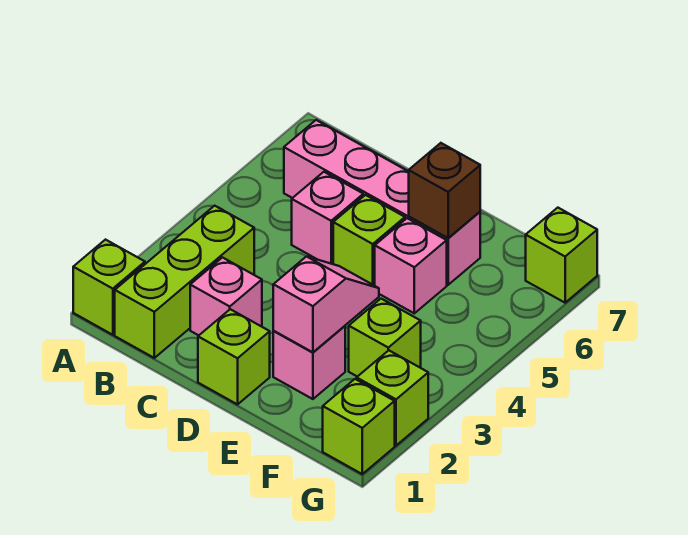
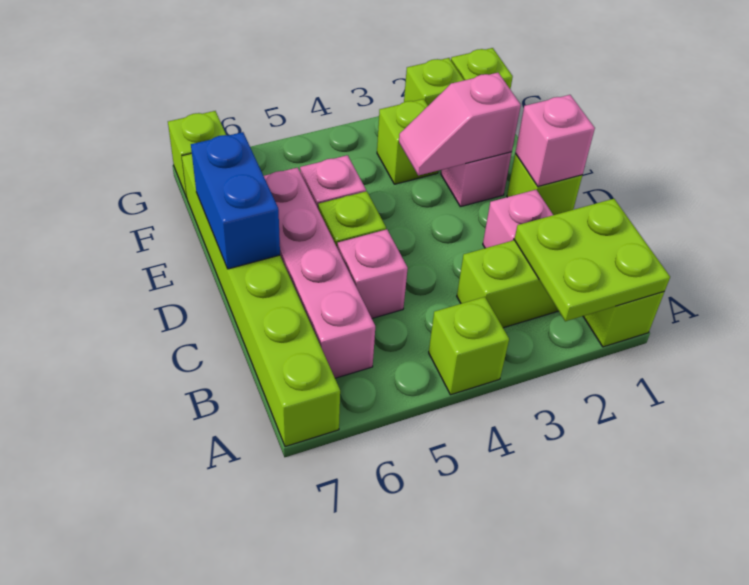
none -> lime 2x2 plate [514,199,670,321]
none -> lime 1x1 brick [429,297,509,395]
none -> lime 1x6 brick [182,154,340,447]
none -> pink 1x1 brick [515,95,595,186]
none -> blue 1x2 brick [191,132,280,269]
brown 1x1 brick [409,143,480,238] -> none

